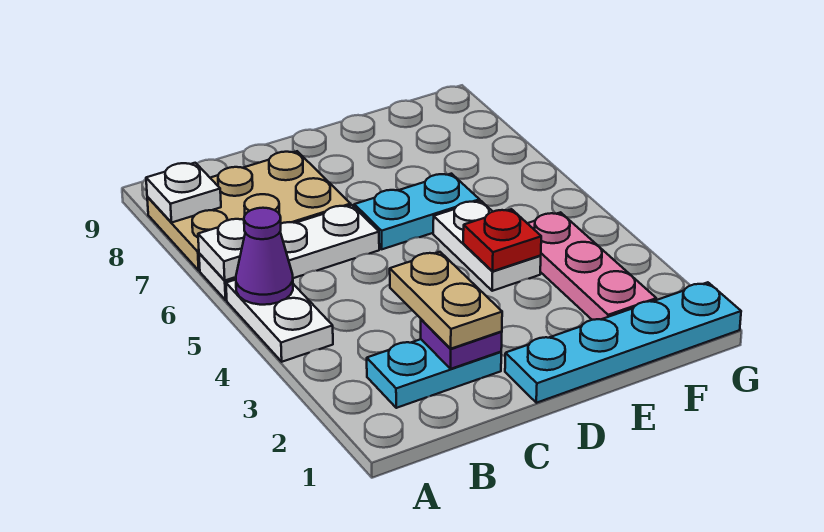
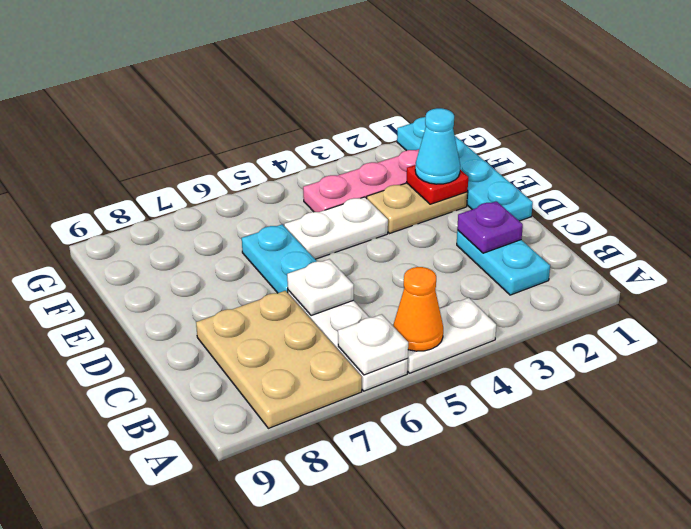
purple 1x1 cone [236,208,293,305] -> orange 1x1 cone [393,267,443,351]
white 1x1 plate [146,163,221,223] -> white 1x1 plate moved to [287,259,354,316]
tan 1x2 plate [390,252,502,349] -> tan 1x2 plate moved to [367,183,468,233]
none -> cyan 1x1 cone [415,108,460,184]
red 1x1 plate [463,209,541,271] -> red 1x1 plate moved to [407,165,468,204]

